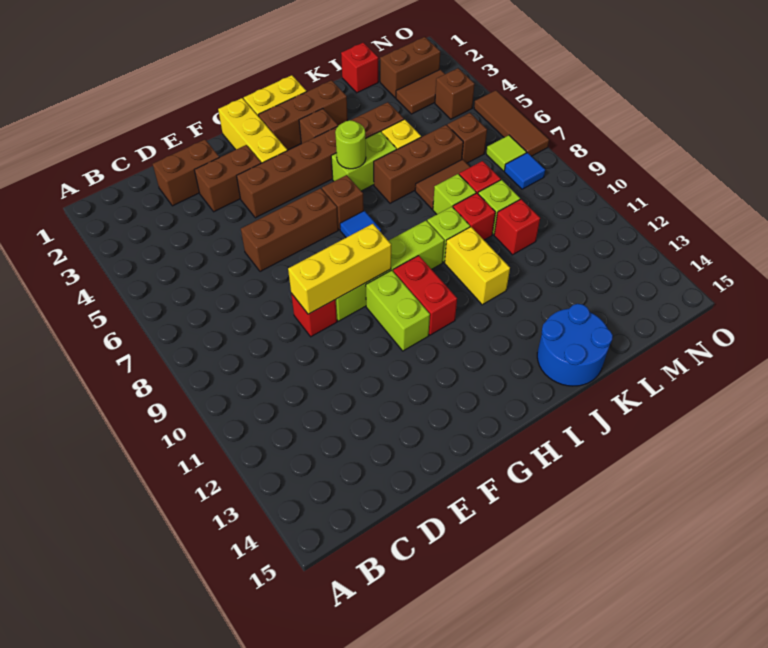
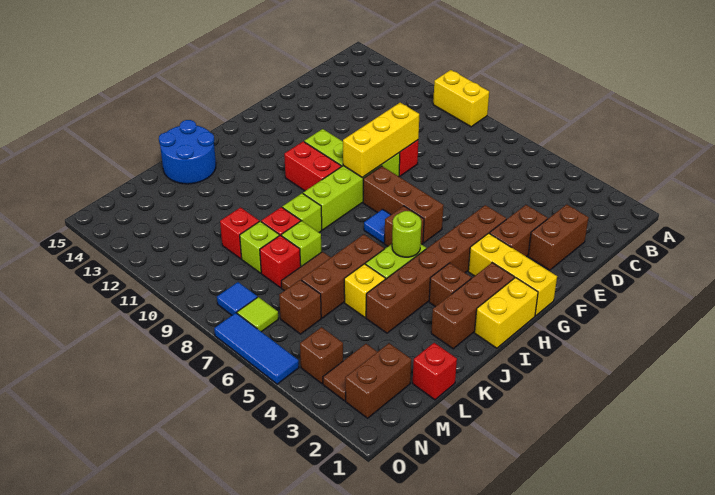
brown 1x3 brick [241,188,338,272] -> brown 1x3 brick turned to [363,166,443,243]
yellow 1x2 brick [445,227,510,305] -> yellow 1x2 brick moved to [433,70,489,127]
brown 1x3 tile [474,90,549,156] -> blue 1x3 tile [214,313,299,384]

